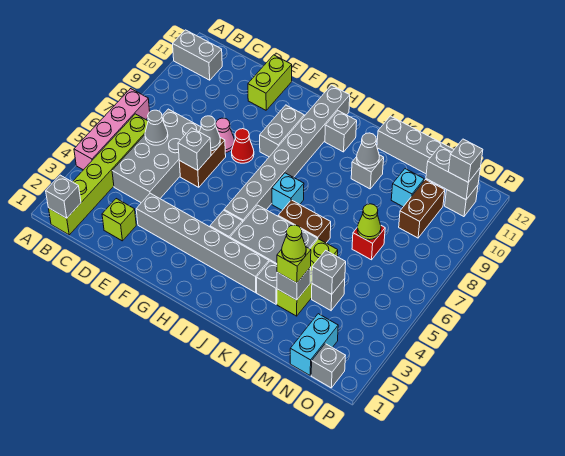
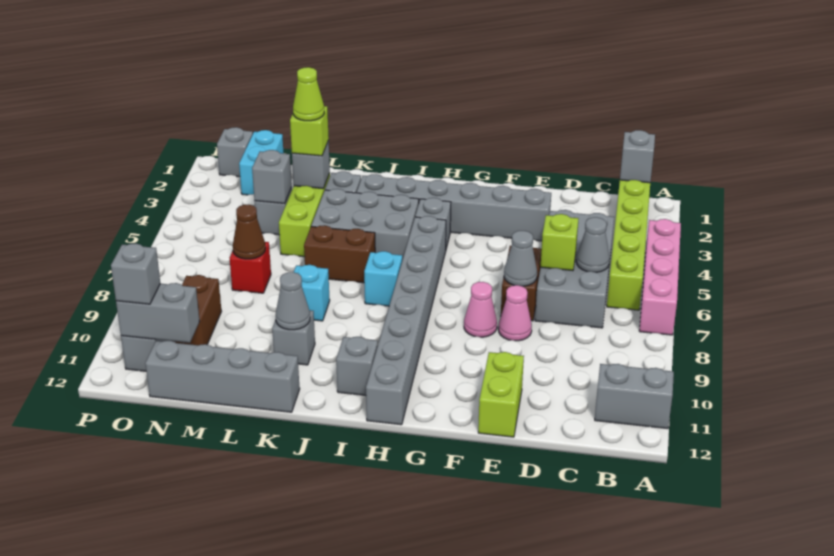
lime 1x1 brick [102,199,136,241] -> lime 1x1 brick moved to [541,214,578,271]
grey 1x1 brick [178,128,211,170] -> none
red 1x1 cone [232,129,254,163] -> pink 1x1 cone [464,282,497,337]
grey 1x2 brick [260,105,304,157] -> none
lime 1x1 cone [358,204,381,240] -> brown 1x1 cone [233,204,266,259]
cyan 1x1 brick [391,169,424,207] -> cyan 1x1 brick moved to [294,265,330,321]

